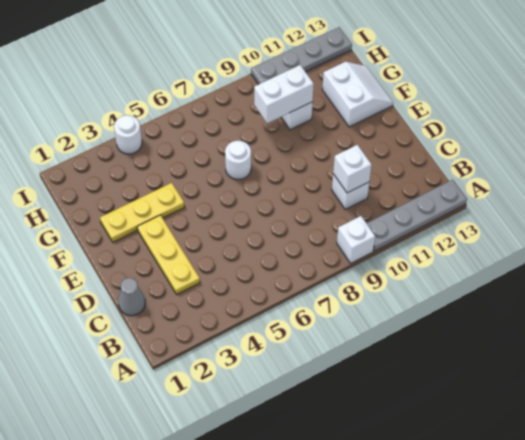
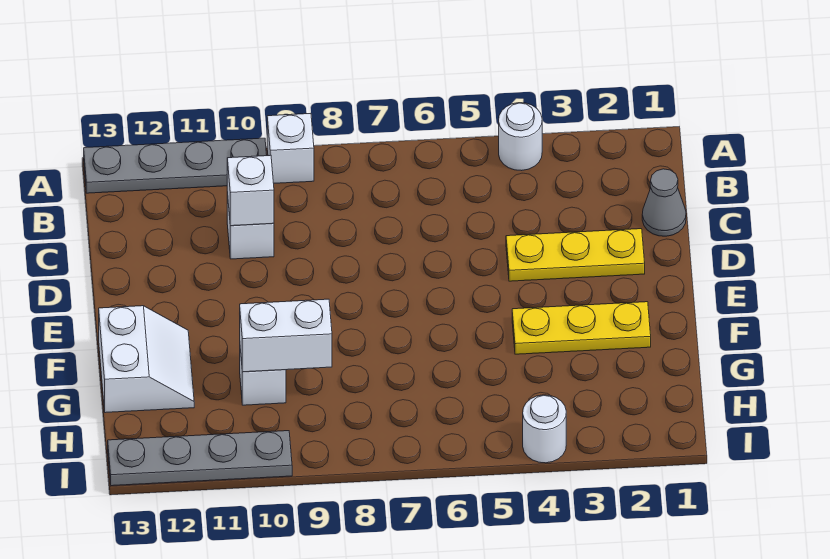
yellow 1x3 plate [137,215,200,295] -> yellow 1x3 plate turned to [506,229,645,281]
white 1x1 round brick [225,141,251,180] -> white 1x1 round brick moved to [499,103,542,171]
white 2x2 slope [322,62,393,127] -> white 2x2 slope turned to [99,306,194,413]

